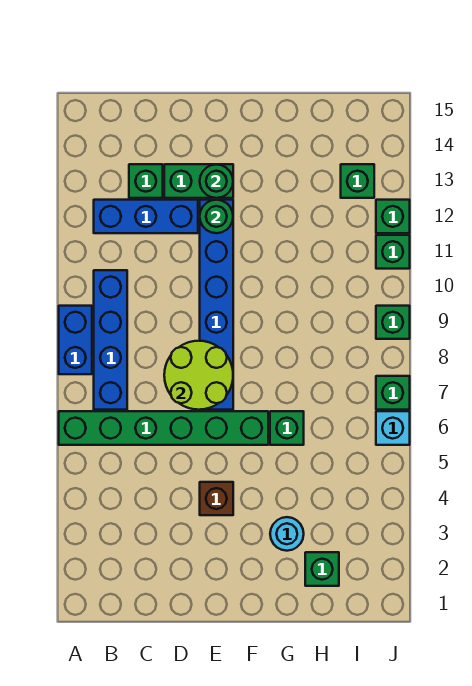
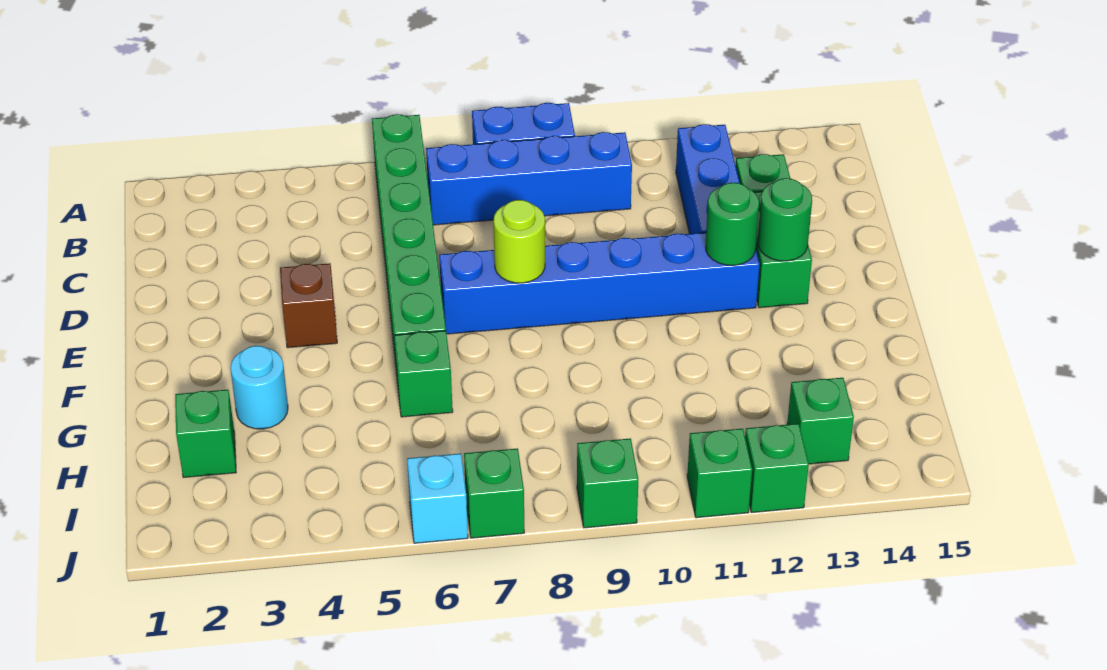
lime 2x2 round brick [164,341,233,410] -> lime 1x1 round brick [494,200,545,283]

